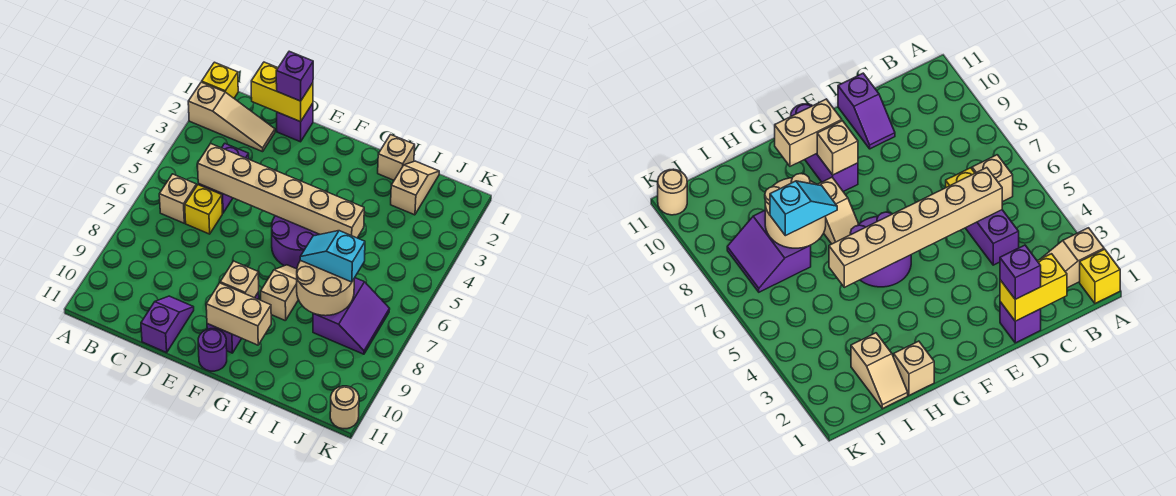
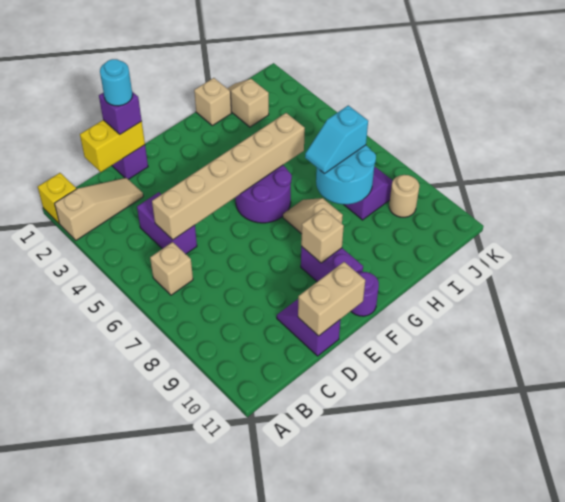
yellow 1x1 brick [185,185,222,234] -> none
none -> cyan 1x1 round brick [100,59,133,106]
tan 1x2 brick [206,283,271,345] -> tan 1x2 brick moved to [298,262,365,336]
tan 2x2 round brick [297,260,354,316] -> cyan 2x2 round brick [316,145,376,204]
tan 1x1 round brick [330,386,359,429] -> tan 1x1 round brick moved to [389,175,419,217]

